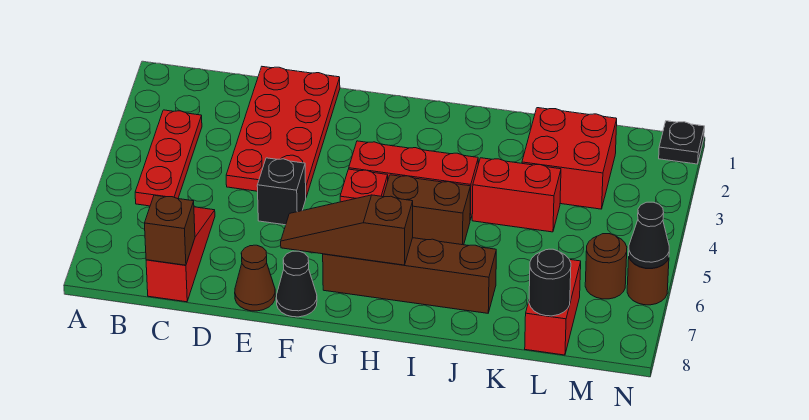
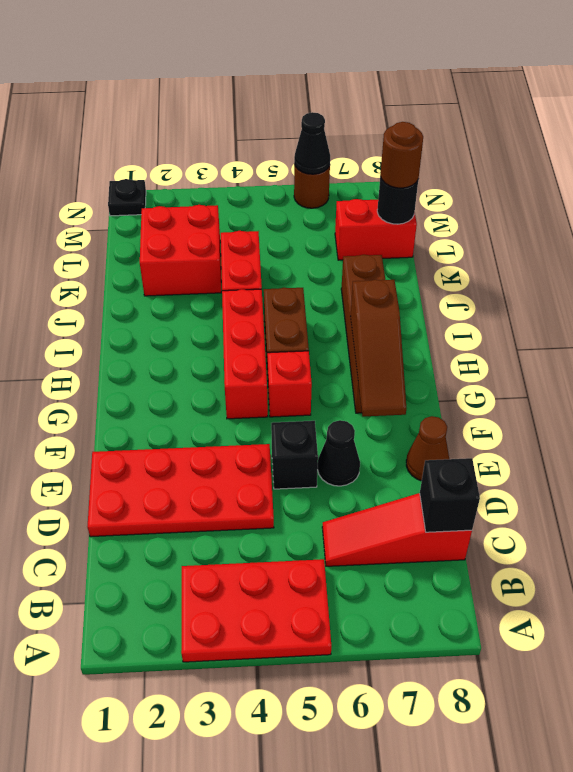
red 1x3 plate [135,110,202,206] -> red 2x3 plate [181,559,331,662]
brown 1x1 brick [145,195,195,265] -> black 1x1 brick [420,458,480,532]
black 1x1 cone [276,251,317,317] -> black 1x1 cone moved to [317,420,360,486]
brown 1x1 round brick [585,234,627,299] -> brown 1x1 round brick moved to [380,122,423,188]

